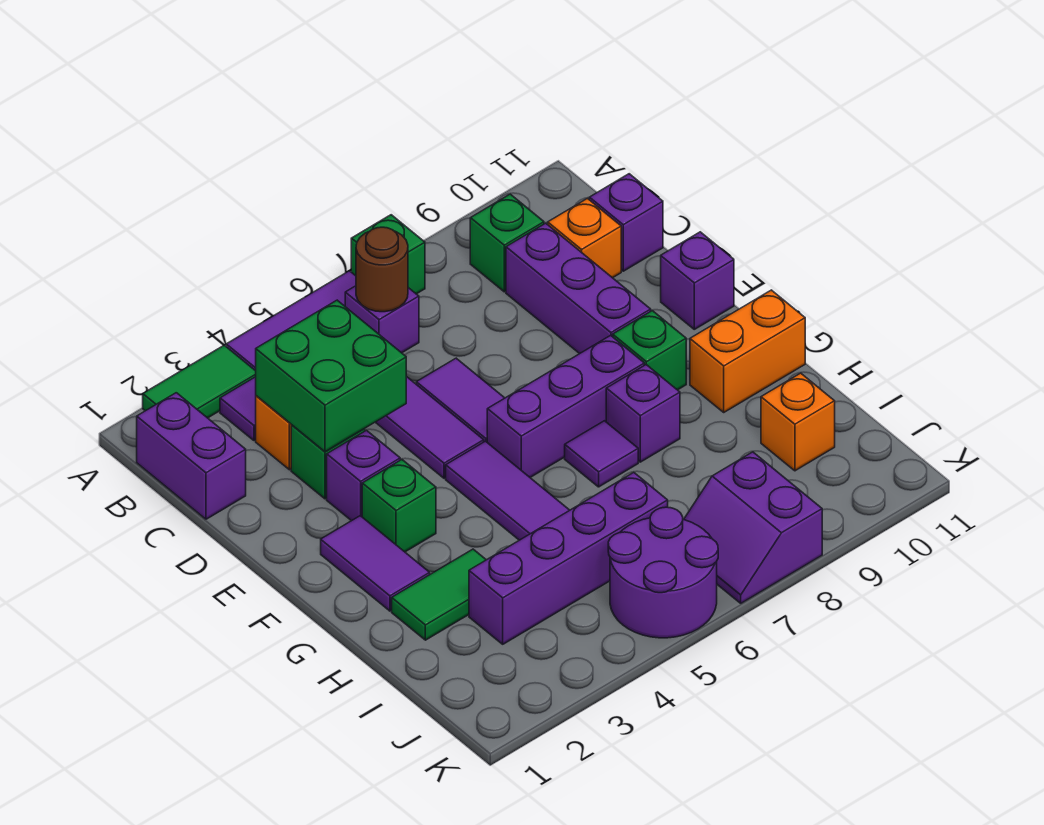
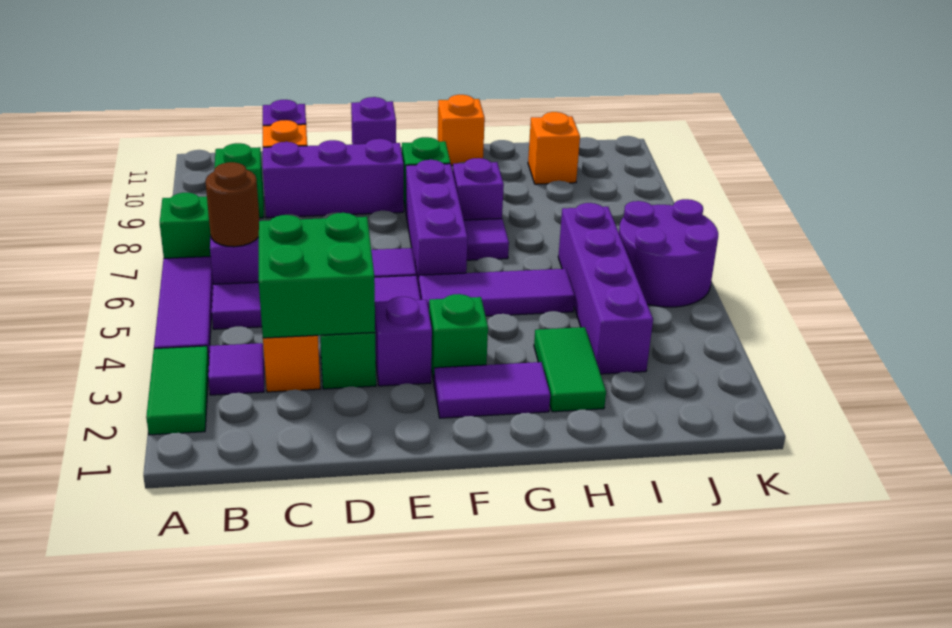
purple 1x2 brick [137,393,246,519] -> none
orange 1x2 brick [690,290,805,412] -> orange 1x1 brick [438,95,485,165]
purple 2x2 slope [684,452,822,603] -> none

